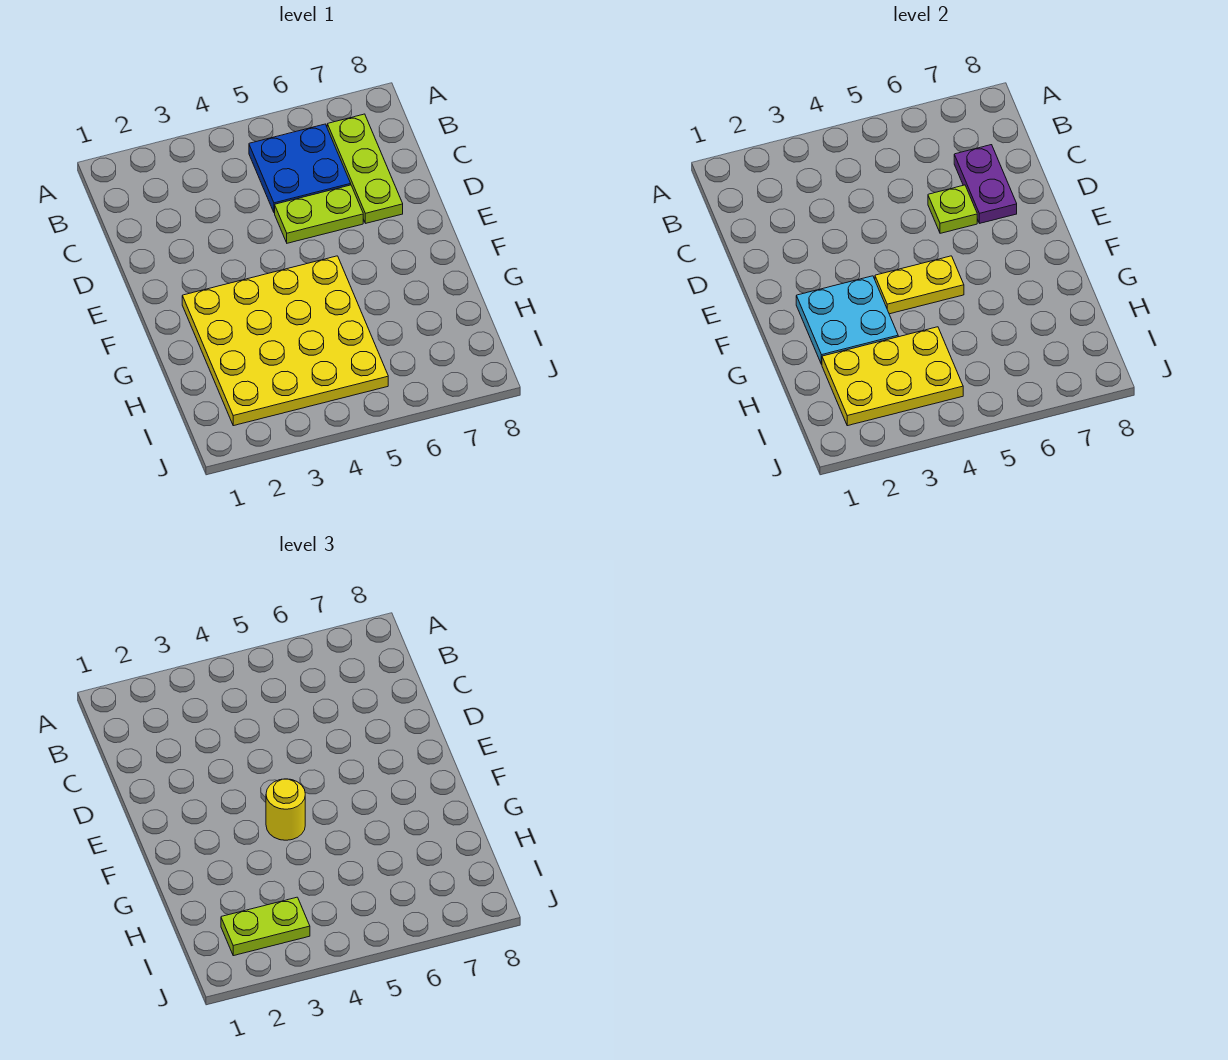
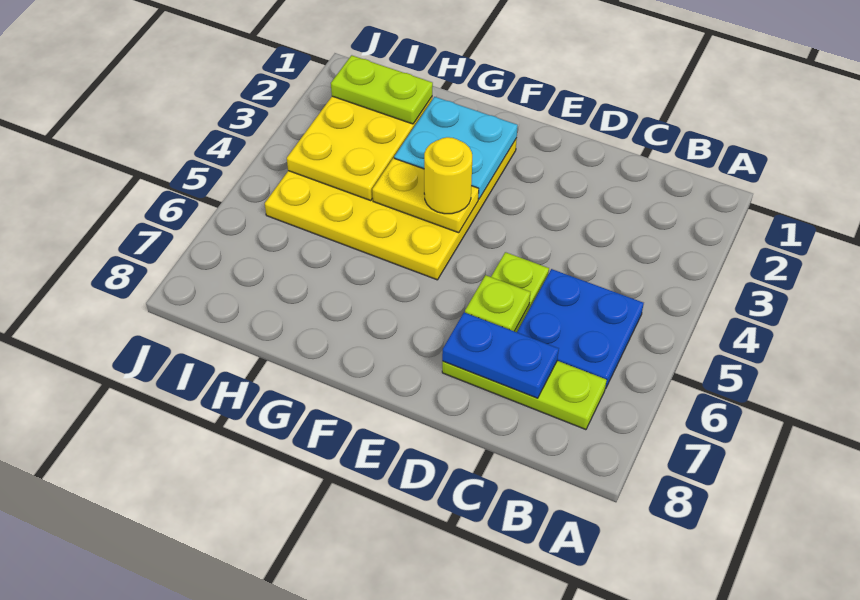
purple 1x2 plate [954,145,1017,223] -> blue 1x2 plate [442,312,559,398]
yellow 1x2 plate [875,256,964,314] -> yellow 1x2 plate turned to [372,158,479,233]
lime 1x2 plate [221,897,310,956] -> lime 1x2 plate turned to [331,55,433,124]

